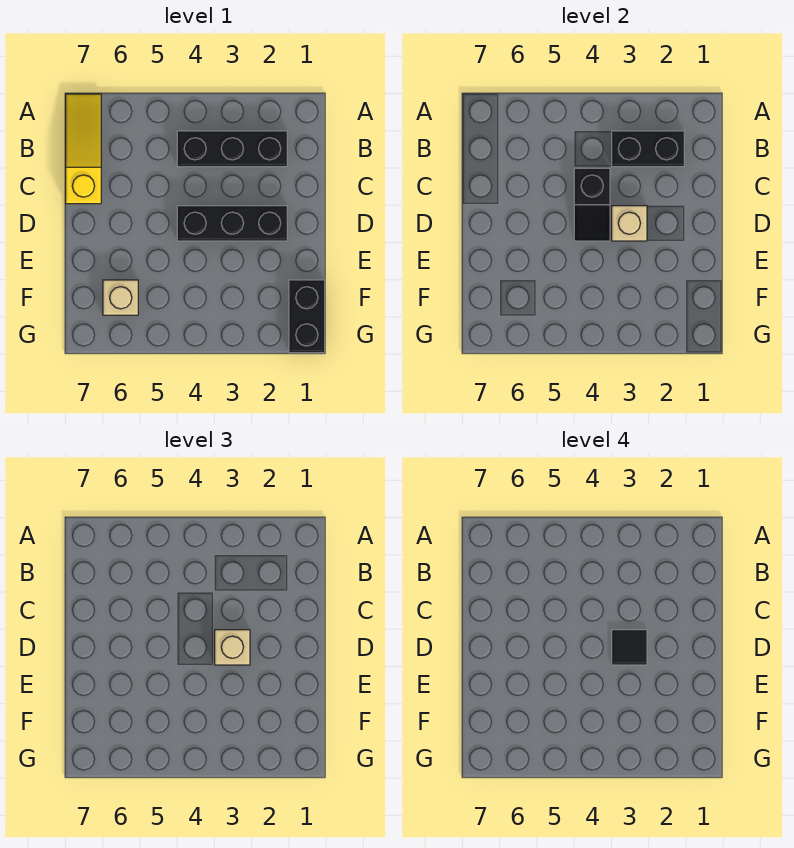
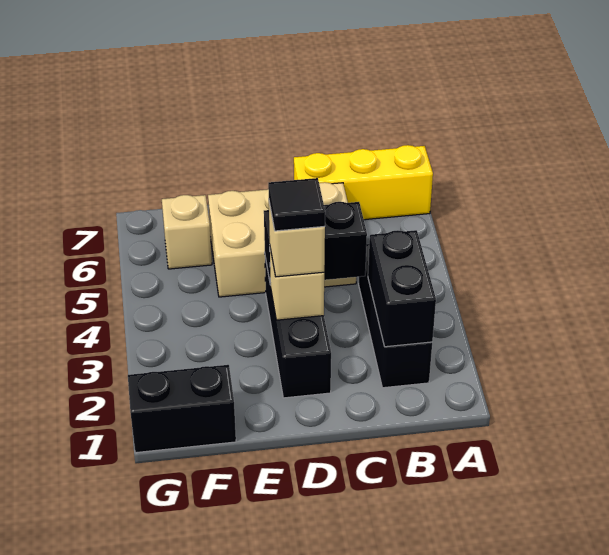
yellow 1x3 slope [66,94,101,204] -> yellow 1x3 brick [294,145,433,220]
black 1x2 slope [574,168,610,241] -> black 1x2 brick [264,202,367,285]
none -> tan 2x3 brick [208,182,356,297]

